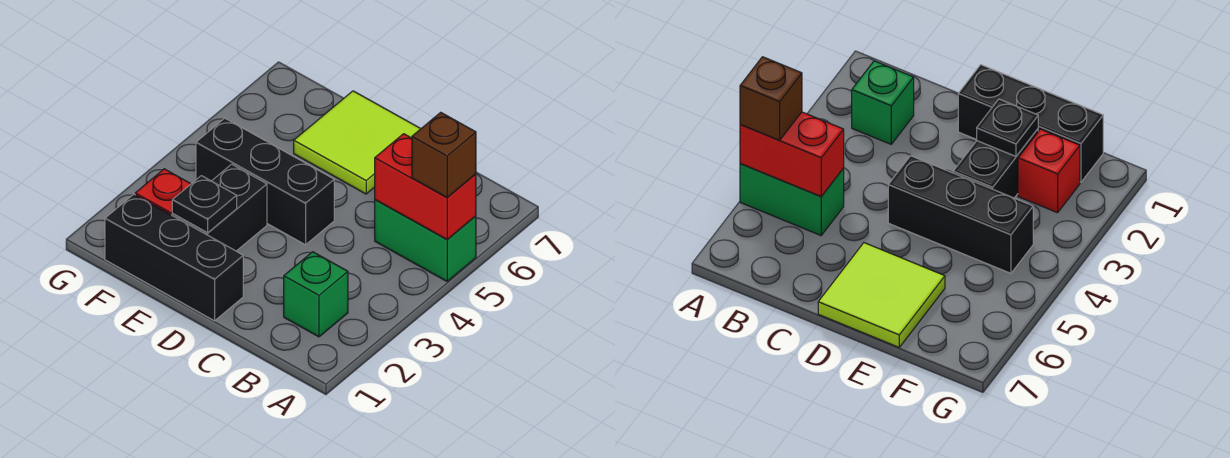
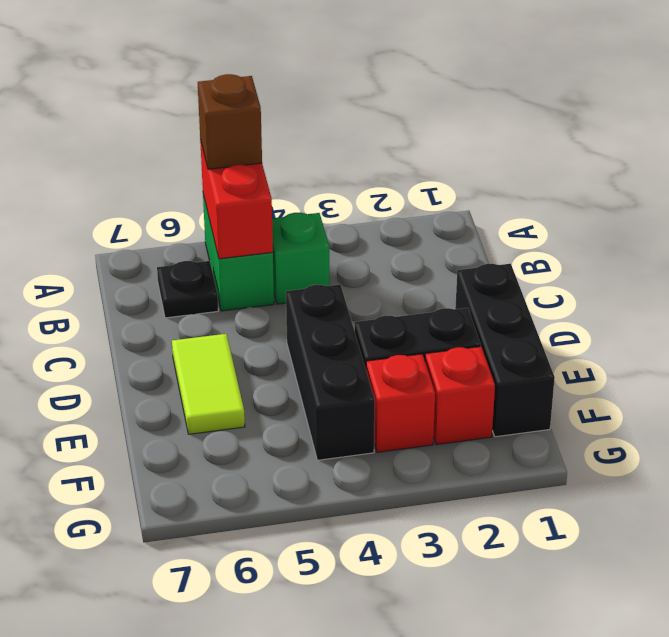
green 1x1 brick [284,252,348,337] -> green 1x1 brick moved to [272,213,329,304]
lime 2x2 tile [294,91,421,194] -> lime 1x2 tile [172,334,245,434]
black 1x1 plate [172,176,237,233] -> black 1x1 plate moved to [157,261,218,318]
none -> red 1x1 brick [366,354,435,452]

